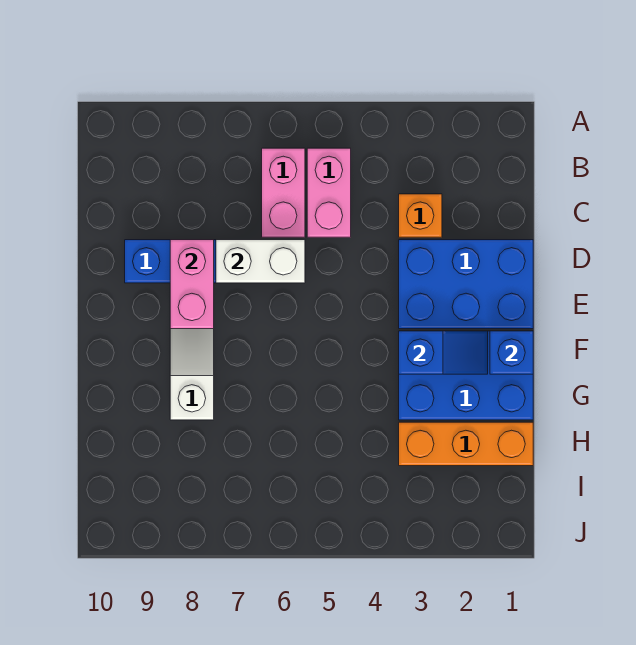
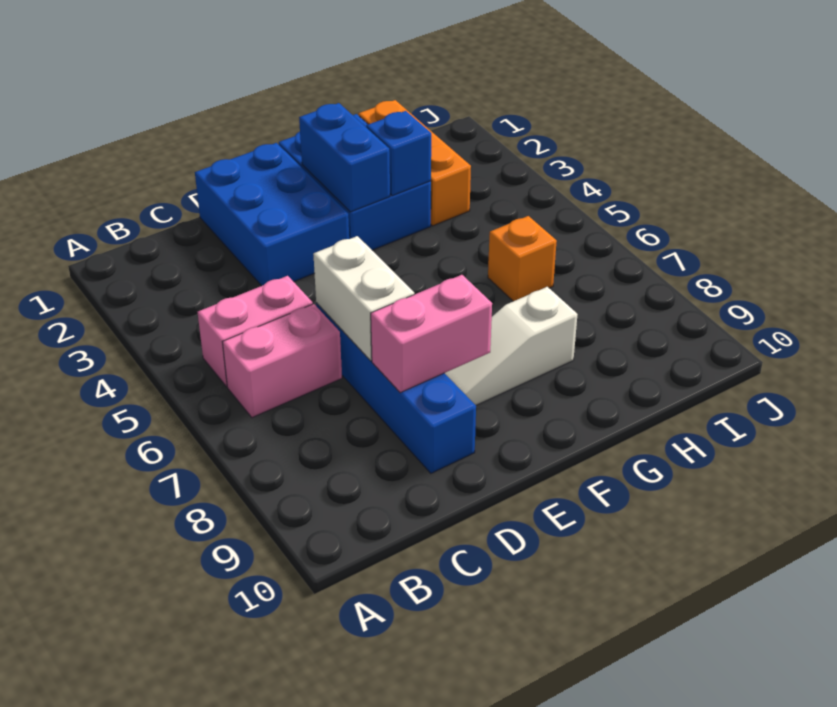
orange 1x1 brick [399,194,442,237] -> orange 1x1 brick moved to [488,216,557,301]
blue 1x1 brick [490,331,533,374] -> blue 1x1 brick moved to [366,111,431,196]
blue 1x2 slope [399,331,488,374] -> blue 1x2 brick [299,103,390,212]

